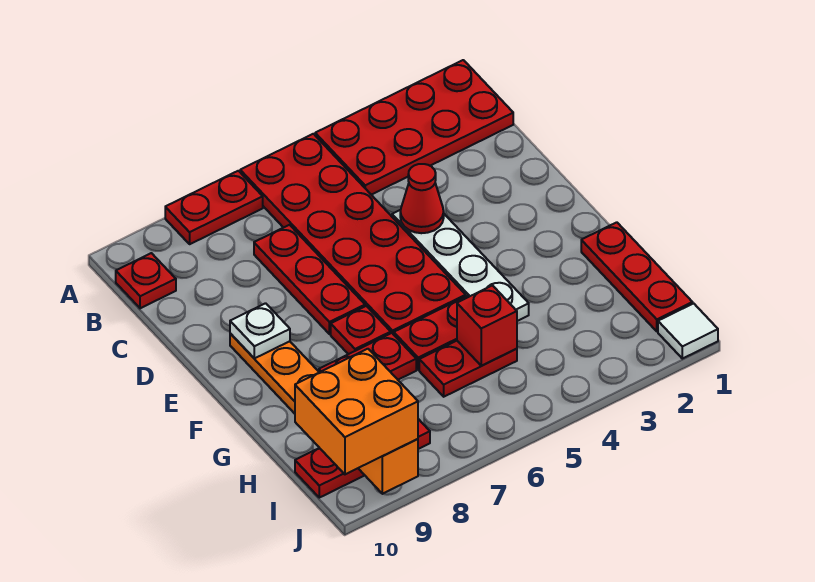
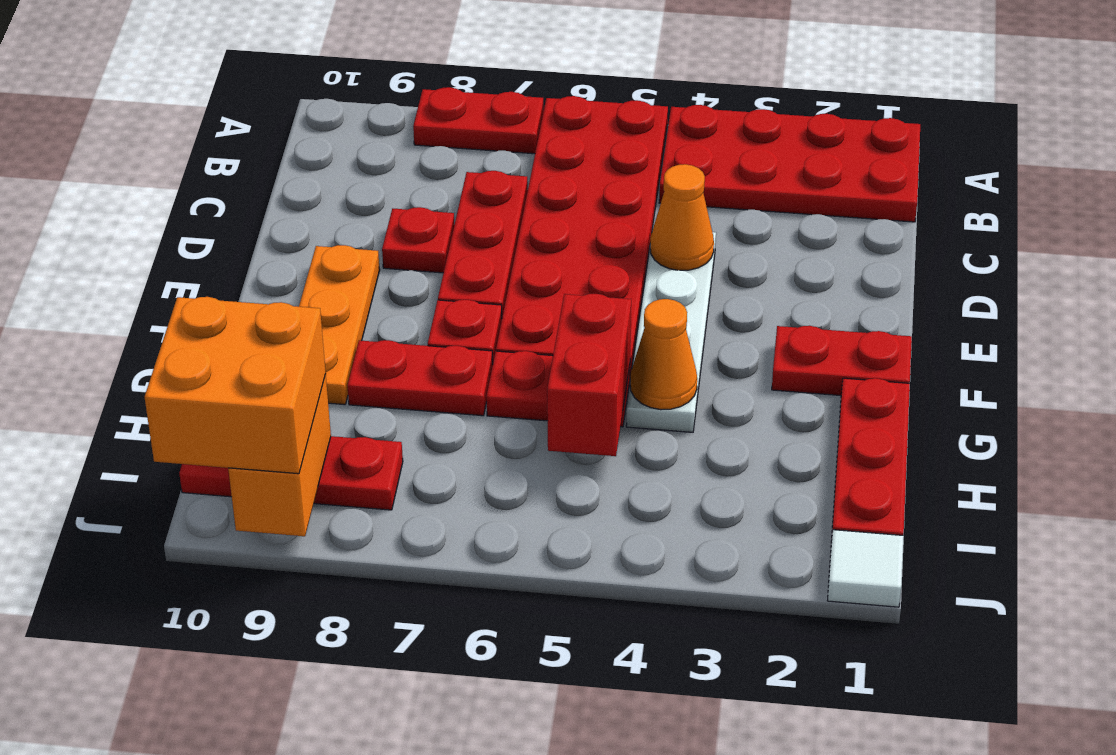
red 1x1 plate [116,253,176,308] -> red 1x1 plate moved to [382,207,454,273]
red 1x1 cone [400,164,444,233] -> orange 1x1 cone [650,164,714,270]
white 1x1 plate [230,303,290,358] -> none
none -> orange 1x1 cone [630,299,697,410]
red 1x2 plate [419,341,517,397] -> red 1x2 plate moved to [772,326,912,395]
red 1x1 brick [457,285,517,366] -> red 1x2 brick [547,294,631,456]

